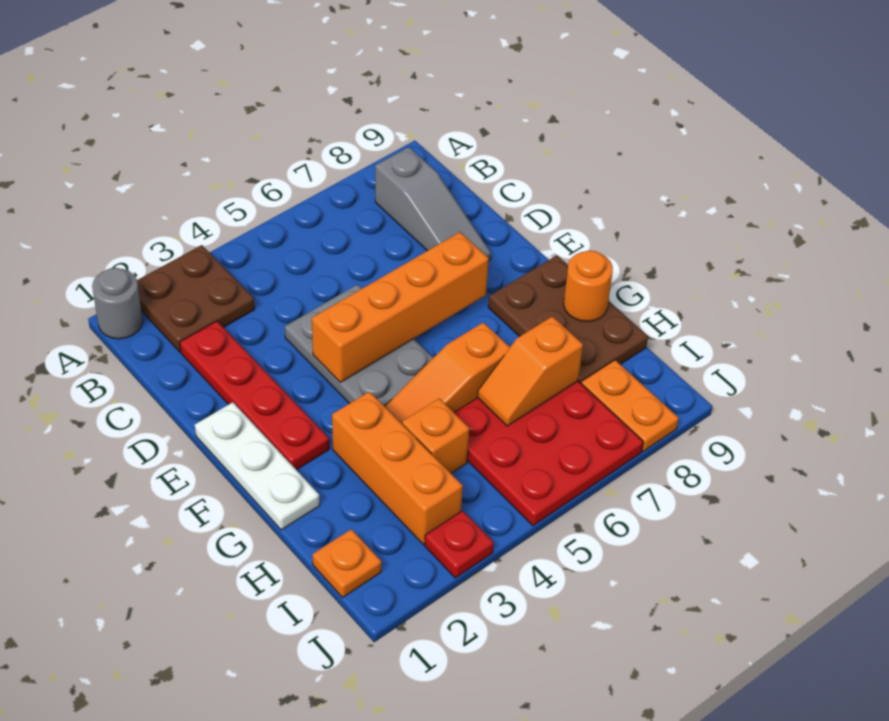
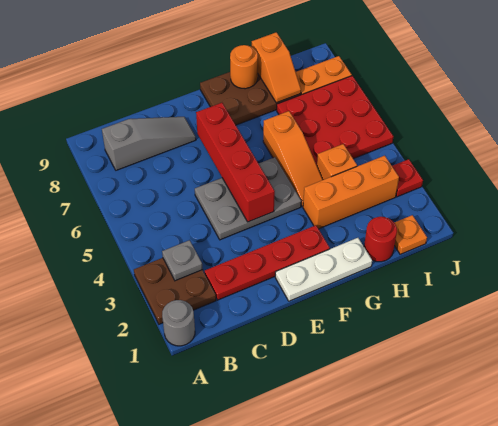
none -> grey 1x1 plate [162,240,203,281]
orange 1x4 brick [312,232,489,382] -> red 1x4 brick [196,103,275,222]
none -> red 1x1 round brick [364,217,397,262]
orange 1x2 slope [477,316,583,426] -> orange 1x2 slope moved to [252,32,301,103]

